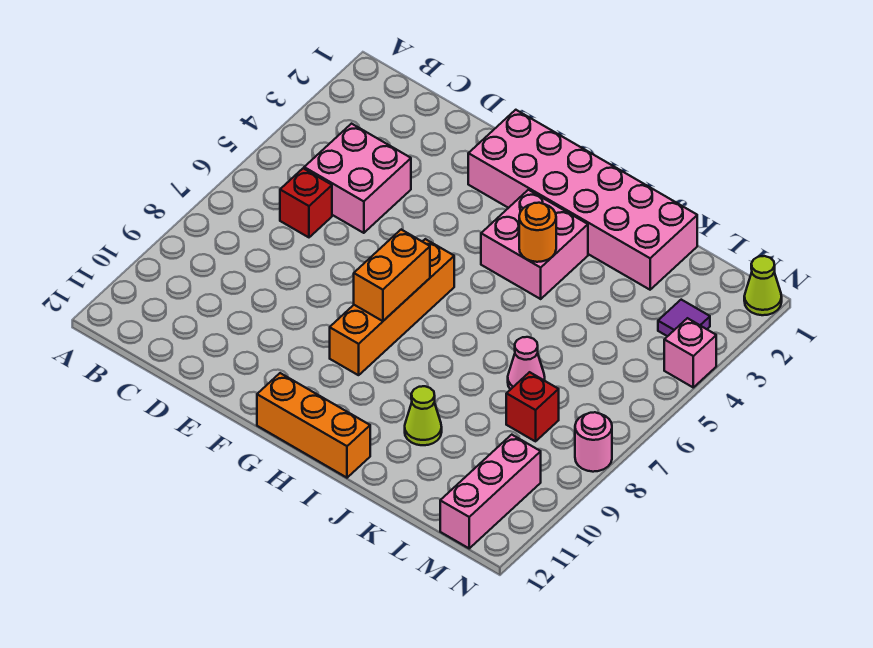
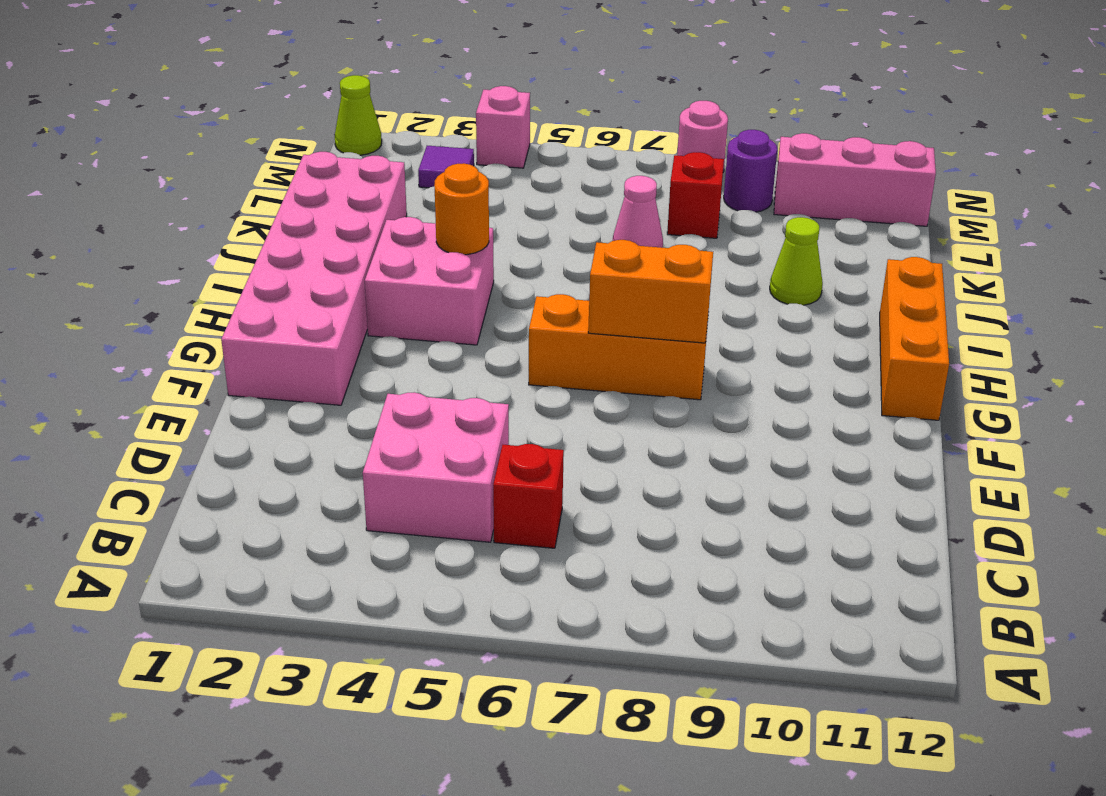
orange 1x4 brick [330,239,454,375] -> orange 1x3 brick [529,294,708,400]
none -> purple 1x1 round brick [724,130,777,212]

